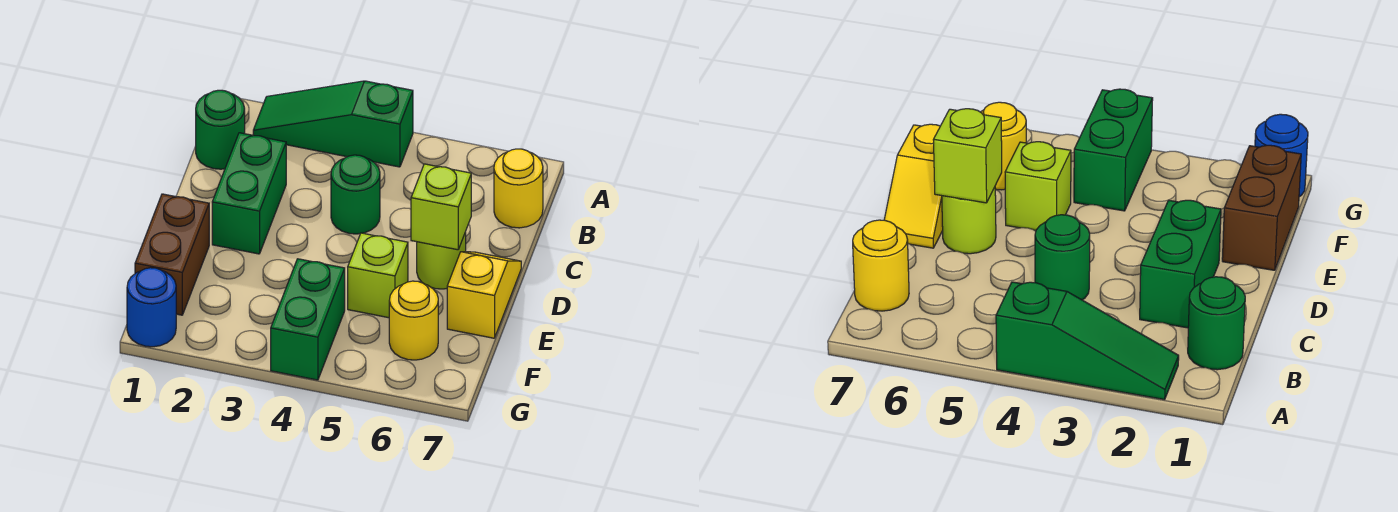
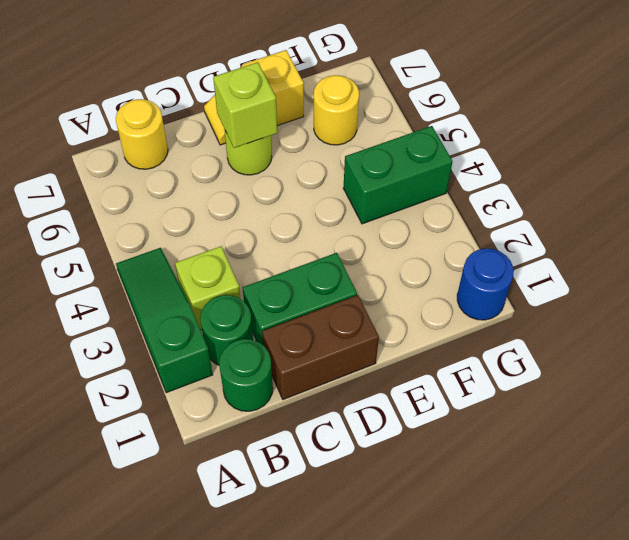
green 1x3 slope [253,81,413,167] -> green 1x3 slope turned to [116,248,213,393]
green 1x1 round brick [331,155,380,234] -> green 1x1 round brick moved to [200,295,253,365]
brown 1x2 brick [135,194,209,315] -> brown 1x2 brick moved to [262,295,379,399]
lime 1x1 brick [348,233,408,318] -> lime 1x1 brick moved to [175,246,241,330]

